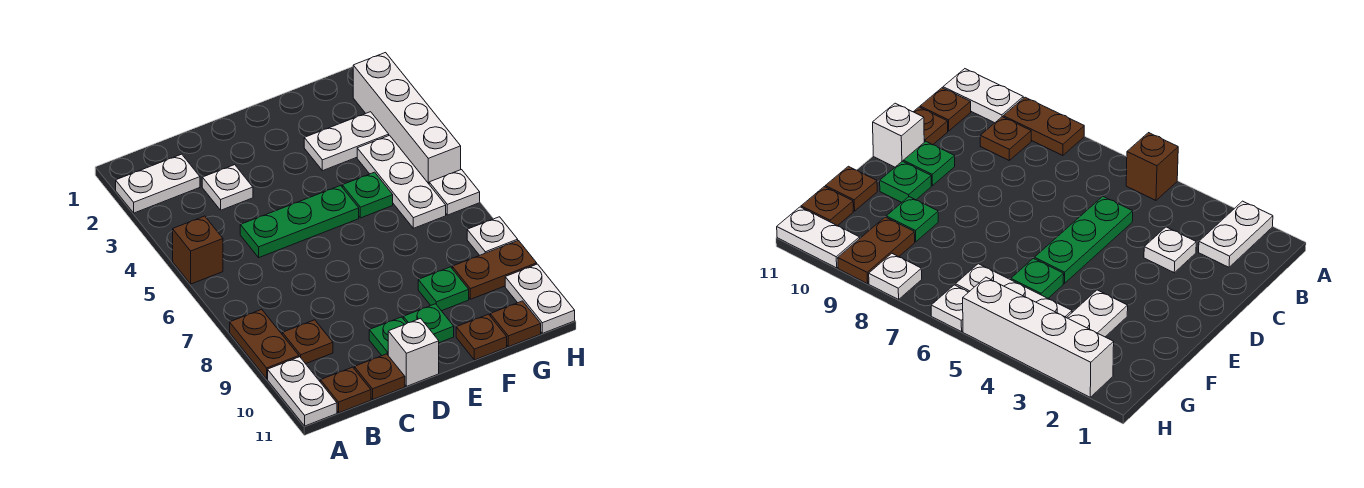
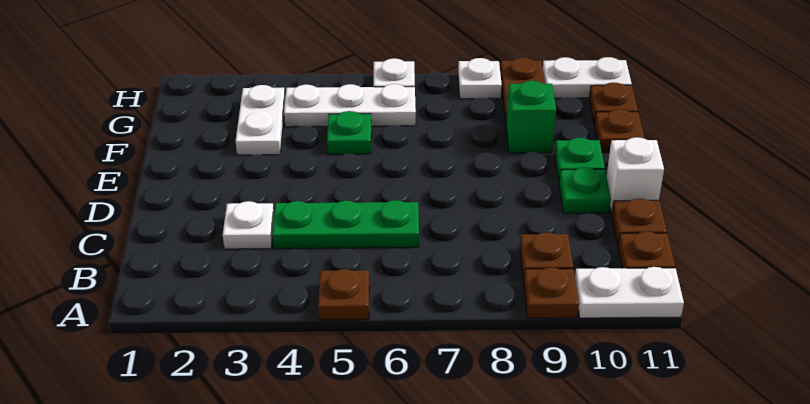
white 1x2 plate [116,154,200,213] -> none
brown 1x1 brick [173,216,223,284] -> brown 1x1 plate [318,269,369,320]
brown 1x2 plate [230,309,299,379] -> brown 1x1 plate [524,268,579,318]
green 1x3 plate [240,186,359,257] -> green 1x3 plate turned to [272,200,419,249]
green 1x1 plate [418,267,469,311] -> green 1x1 brick [506,81,556,153]
white 1x4 brick [353,53,461,184] -> none

